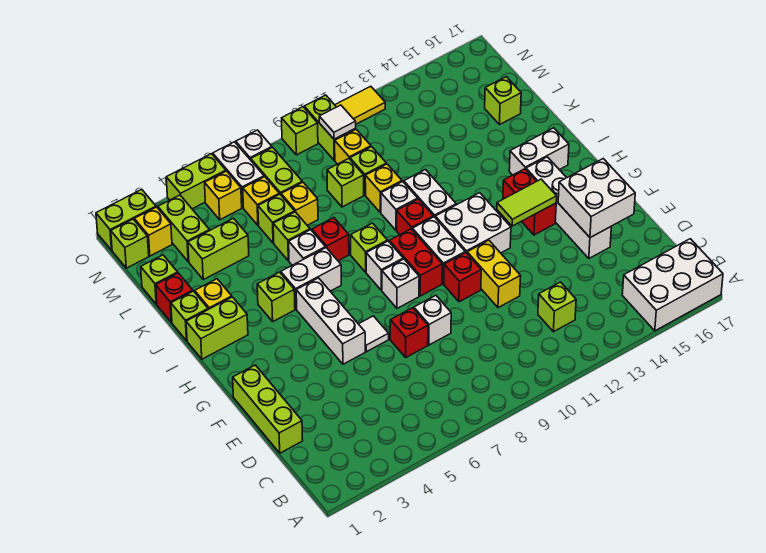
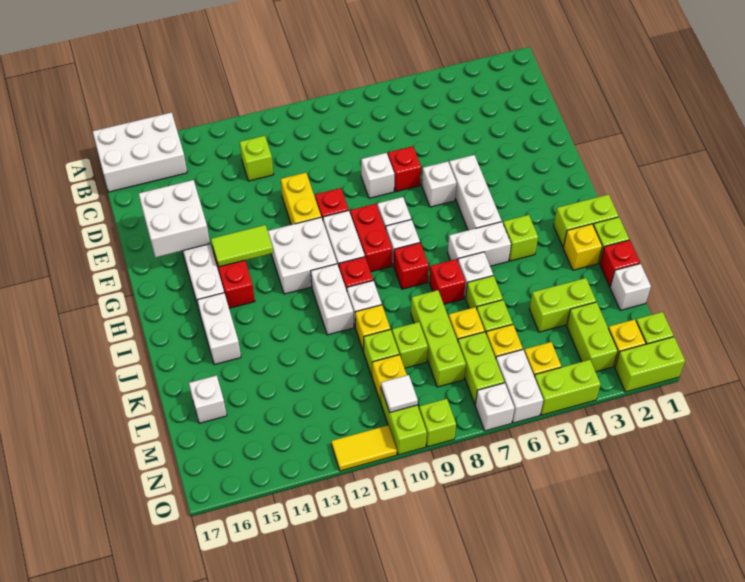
lime 1x3 brick [233,365,303,453] -> lime 1x3 brick moved to [411,290,466,387]
white 1x1 tile [359,316,389,352] -> white 1x1 brick [422,161,456,207]
lime 1x1 brick [351,223,388,272] -> red 1x1 brick [394,243,429,289]
white 1x2 brick [509,128,569,175] -> white 1x2 brick turned to [197,293,241,365]
lime 1x1 brick [141,255,178,304] -> white 1x1 brick [610,264,651,310]
lime 1x1 brick [485,77,521,125] -> white 1x1 brick [189,375,227,423]

